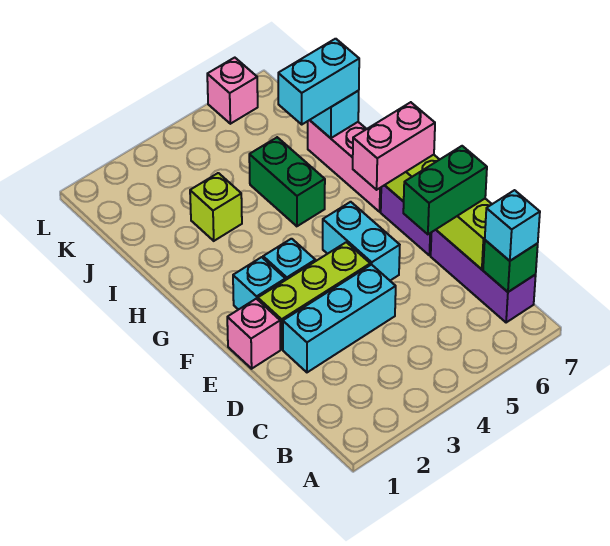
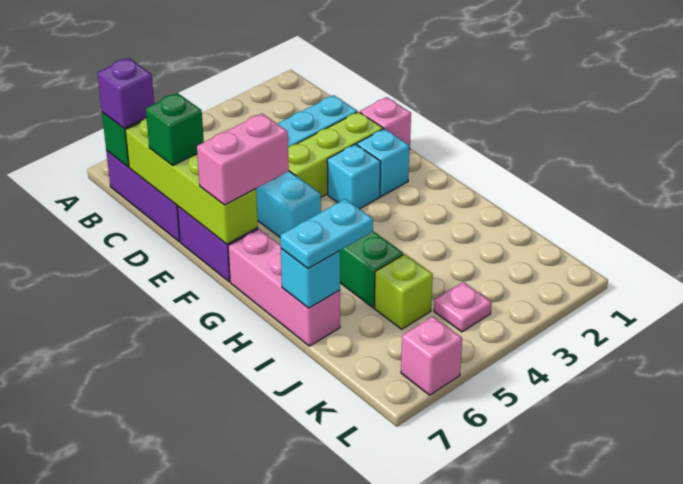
cyan 1x1 brick [485,190,540,261] -> purple 1x1 brick [97,58,154,129]
green 1x2 brick [403,146,487,234] -> green 1x1 brick [146,93,204,166]
lime 1x1 brick [190,173,242,241] -> lime 1x1 brick moved to [374,254,433,329]
cyan 1x2 brick [278,39,359,124] -> cyan 1x2 plate [280,199,373,269]
none -> pink 1x1 plate [434,282,491,332]

